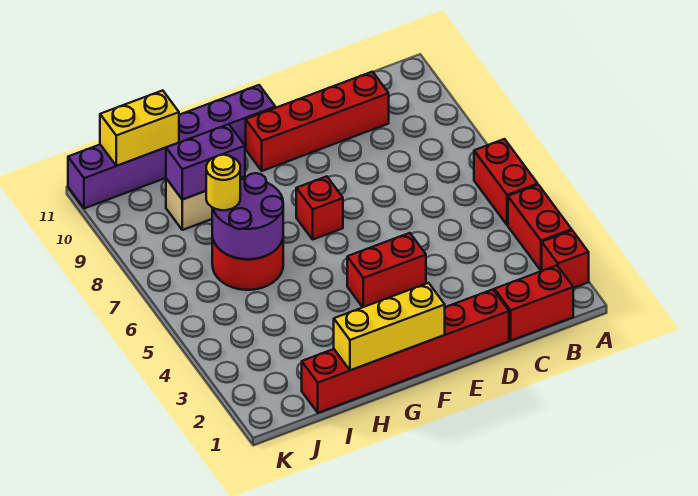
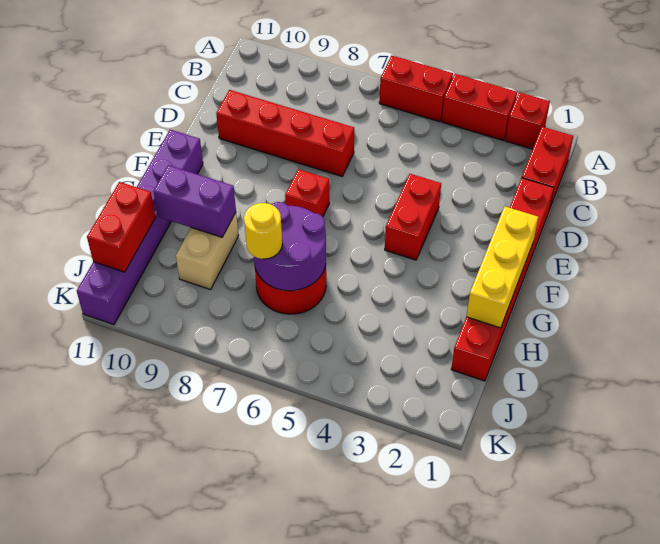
red 1x4 brick [246,72,389,171] -> red 1x4 brick turned to [216,90,354,176]
purple 1x2 brick [166,124,245,200] -> purple 1x2 brick turned to [153,165,236,237]
yellow 1x2 brick [100,90,179,166] -> red 1x2 brick [87,182,156,272]

